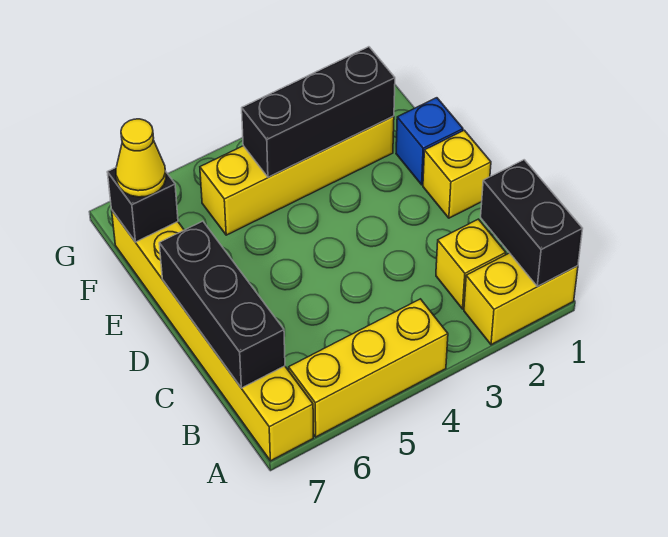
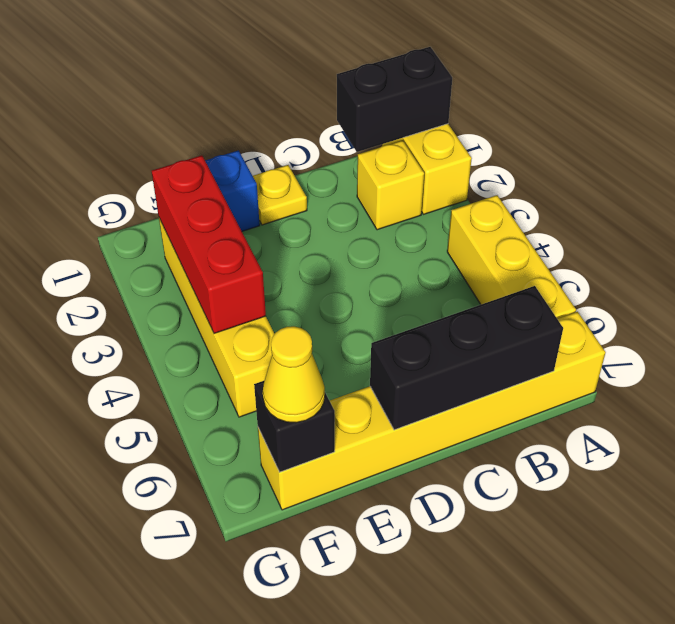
yellow 1x1 brick [423,130,491,218] -> yellow 1x1 plate [253,165,307,225]
black 1x3 brick [242,47,395,177] -> red 1x3 brick [152,155,266,333]

